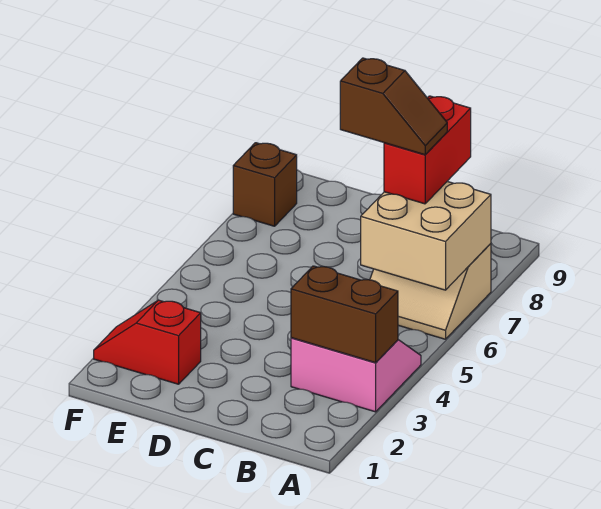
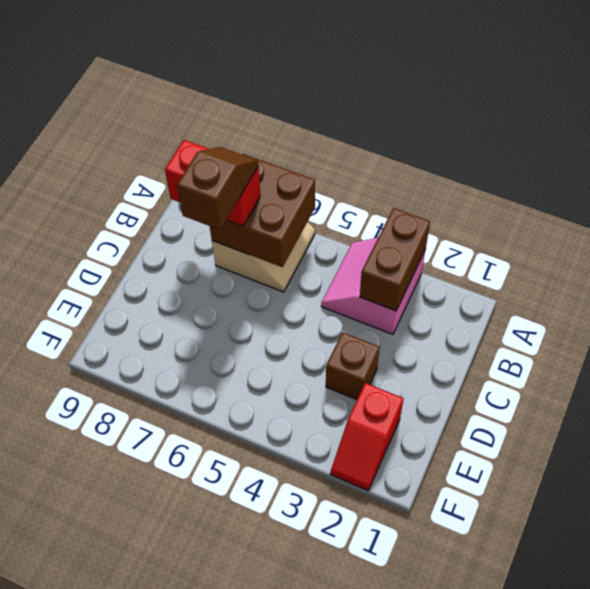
tan 2x2 brick [361,182,491,290] -> brown 2x2 brick [210,154,315,267]
brown 1x1 brick [233,143,297,226] -> brown 1x1 brick moved to [326,332,380,400]

